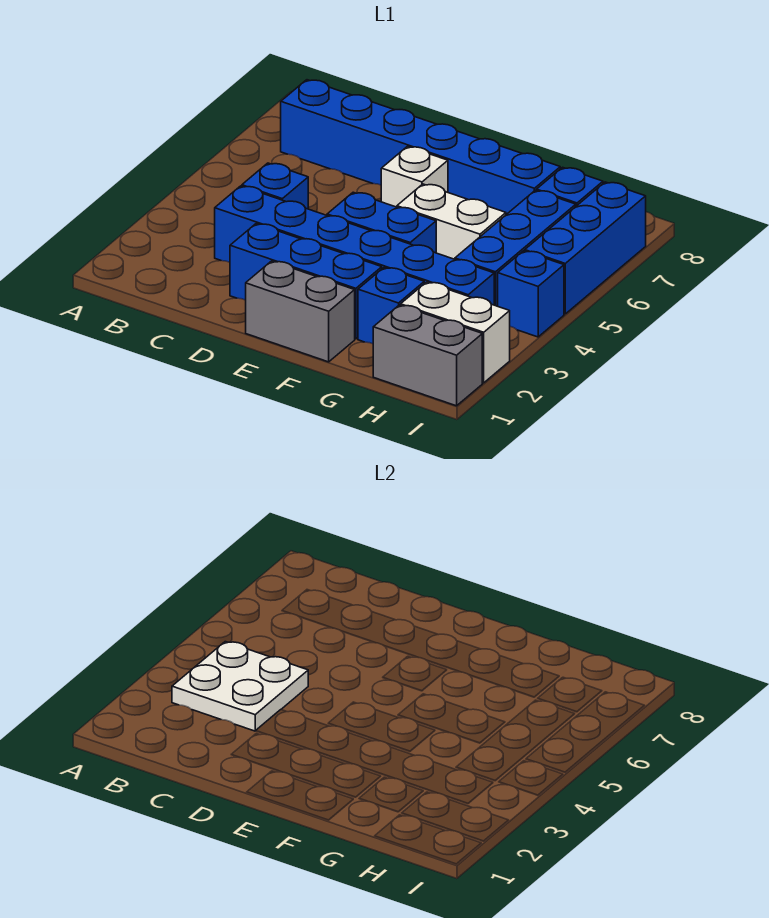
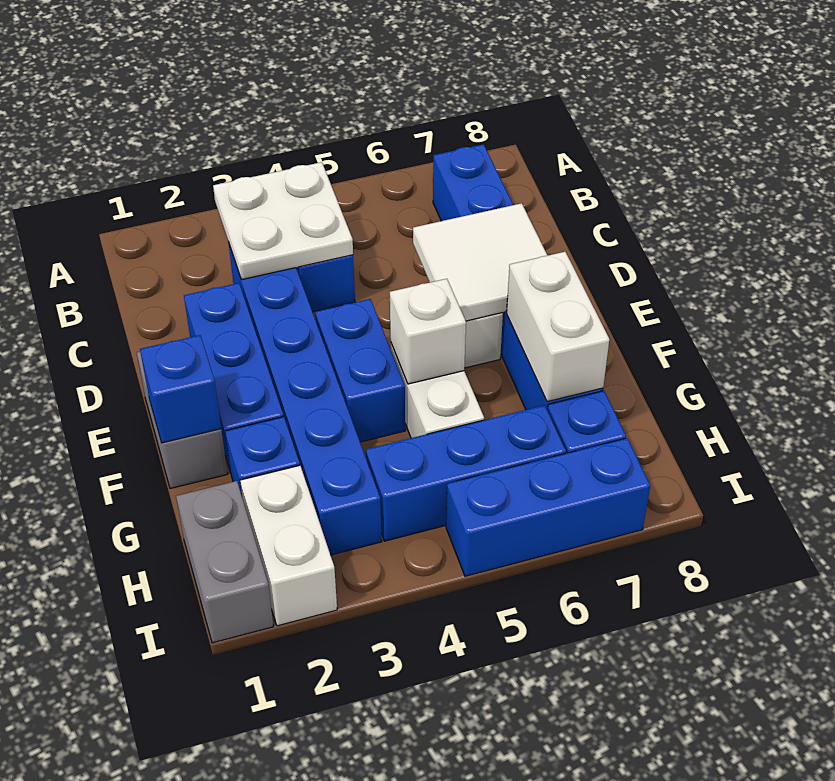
none -> white 2x2 tile [413,203,548,321]
none -> white 1x1 brick [390,279,466,384]
none -> white 1x2 brick [507,252,610,402]
blue 1x1 brick [498,251,564,337] -> blue 1x1 brick moved to [140,335,221,443]

